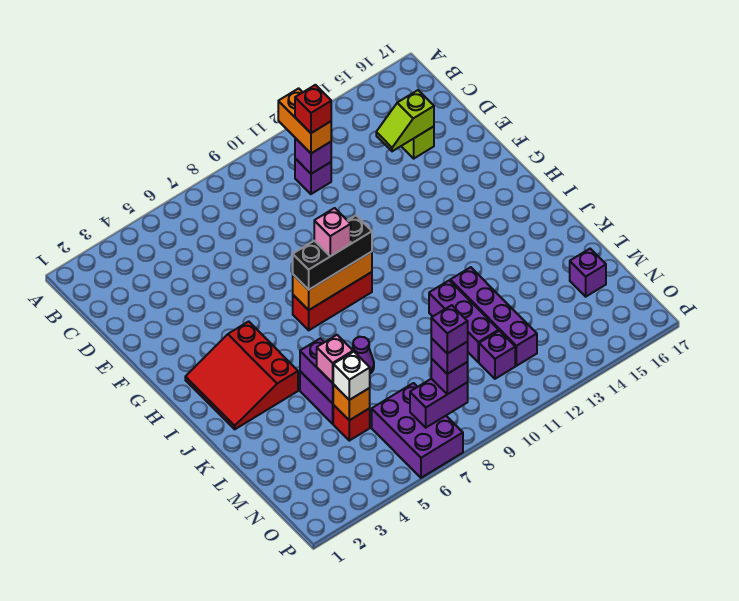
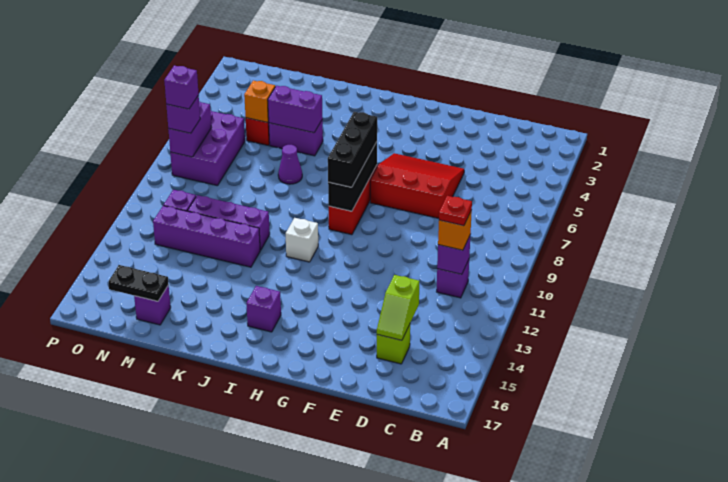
orange 1x2 brick [278,88,331,153] -> orange 1x1 brick [438,210,472,250]
red 1x1 brick [295,85,331,133] -> red 1x1 plate [439,196,472,226]
lime 1x2 slope [376,90,434,151] -> lime 1x2 slope turned to [377,275,419,340]
red 3x3 slope [185,321,298,429] -> red 3x3 slope moved to [370,153,464,218]
orange 1x3 brick [293,252,372,310] -> black 1x3 brick [328,142,377,211]
pink 1x1 brick [314,208,351,256] -> none
pink 1x1 brick [317,335,353,383] -> none
white 1x1 brick [333,352,370,400] -> white 1x1 brick moved to [286,218,318,262]
none -> black 1x2 plate [108,265,169,301]
purple 2x3 brick [372,383,463,478] -> purple 2x3 brick turned to [170,110,245,186]
purple 1x1 brick [431,305,468,354] -> purple 1x1 brick moved to [246,286,281,332]

